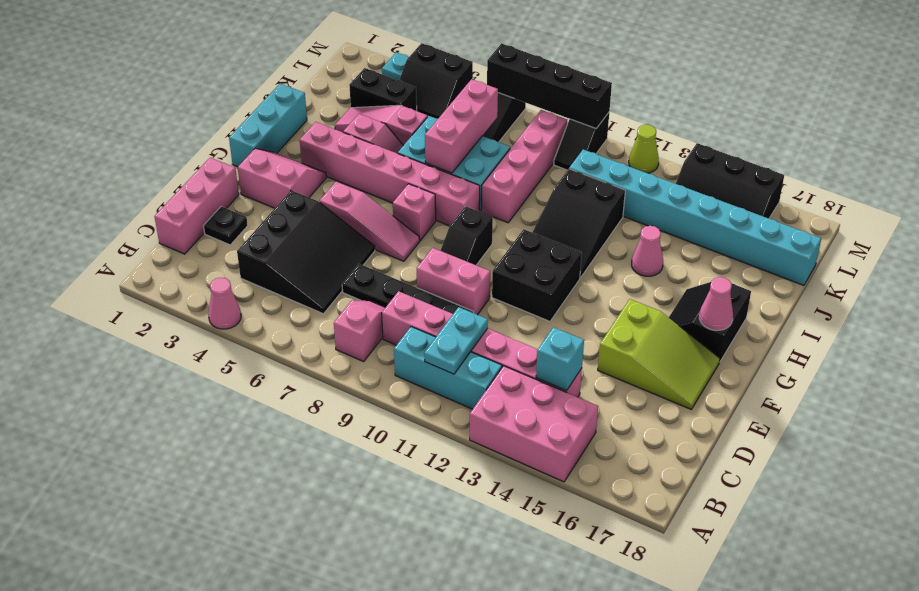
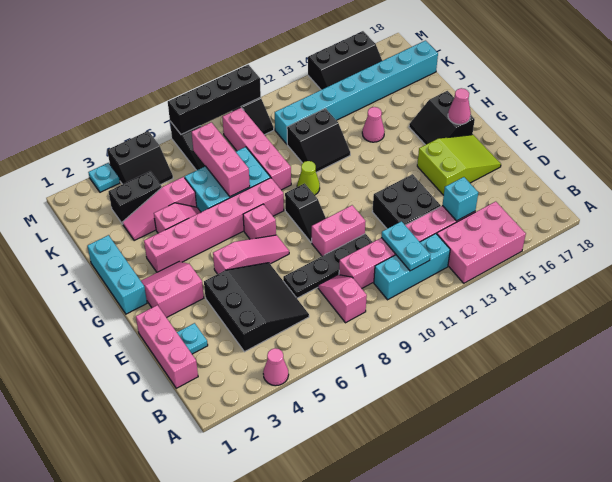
black 1x1 plate [204,207,248,245] -> cyan 1x1 plate [177,323,208,354]
black 2x2 brick [492,229,582,321] -> black 2x2 brick moved to [372,174,441,229]
black 2x3 slope [532,169,625,278] -> black 2x2 slope [287,109,350,172]
lime 1x1 cone [629,125,659,173] -> lime 1x1 cone moved to [297,161,320,195]

